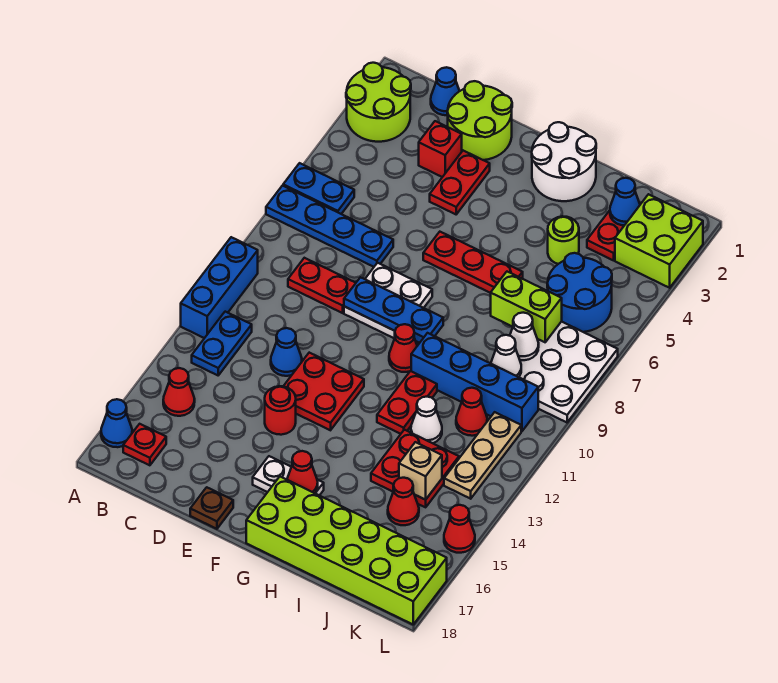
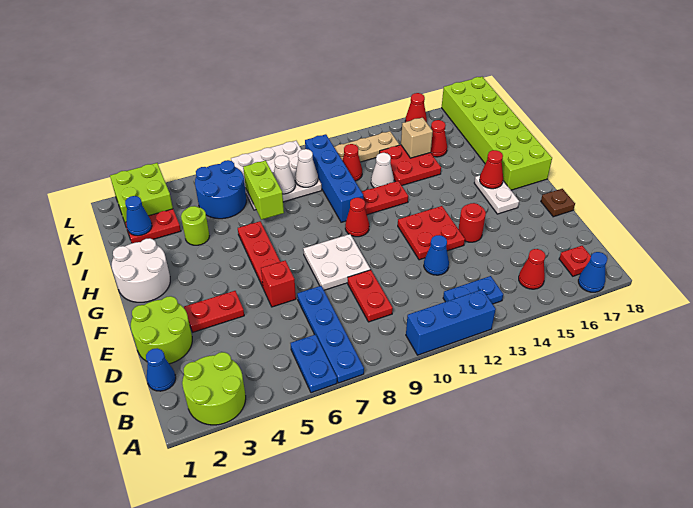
red 1x1 brick [419,121,462,177] -> red 1x1 brick moved to [261,261,296,307]
blue 1x3 plate [344,277,443,343] -> none

